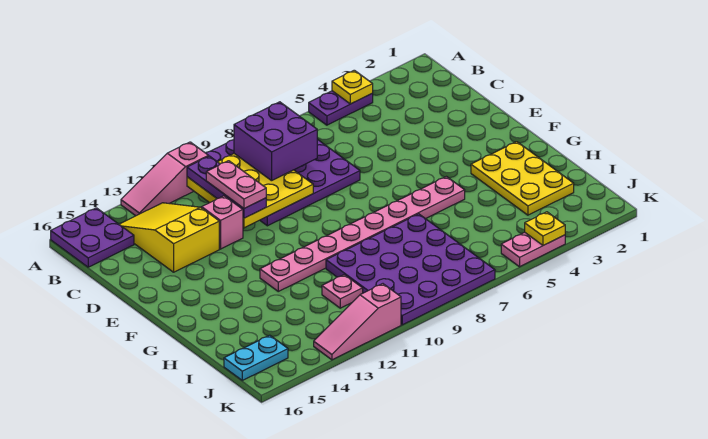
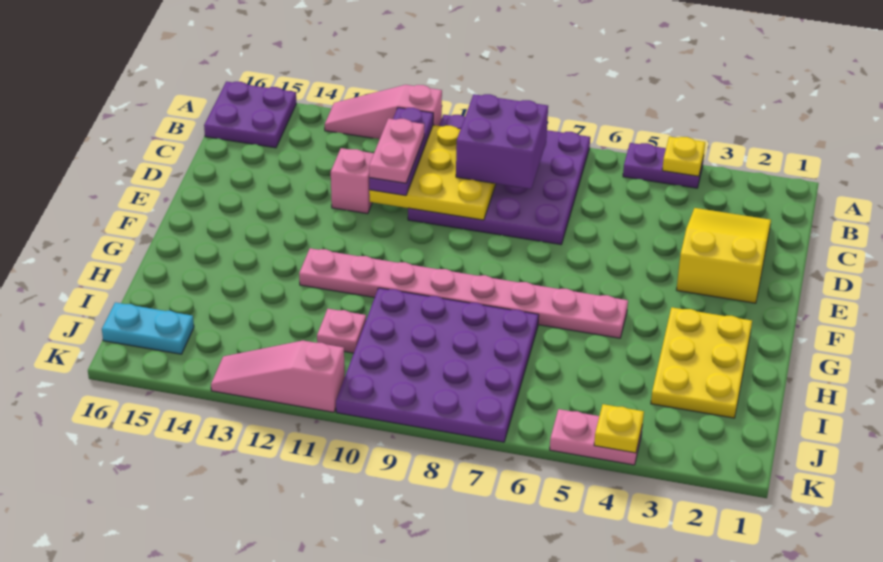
yellow 2x3 slope [119,203,219,272] -> yellow 2x3 slope moved to [677,208,771,303]

